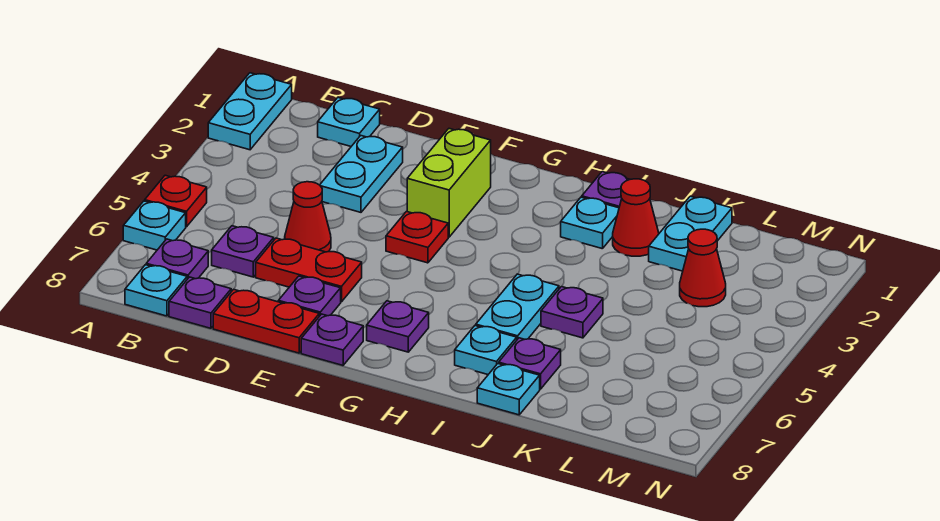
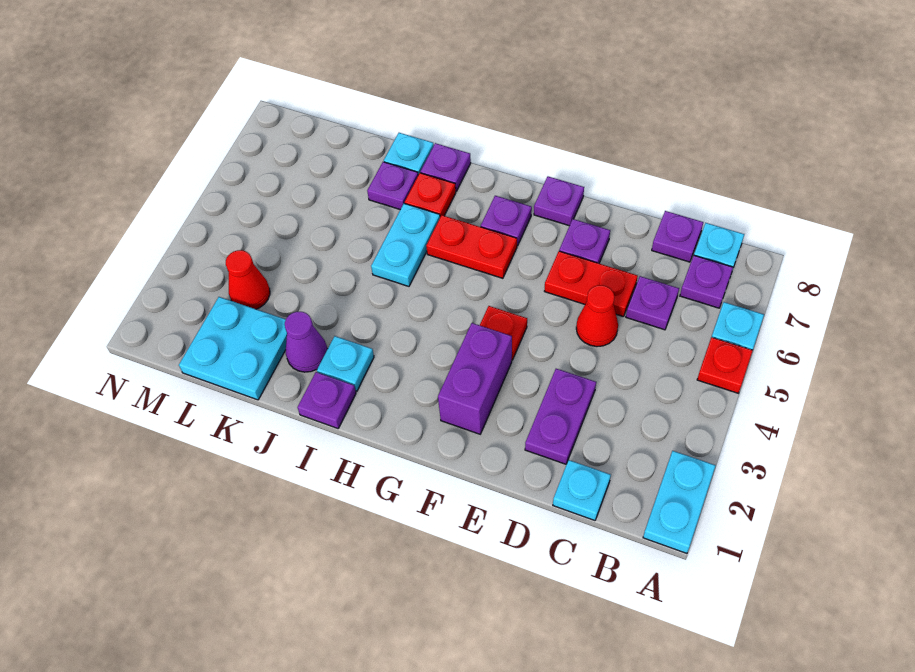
cyan 1x2 plate [320,136,403,212] -> purple 1x2 plate [525,369,596,464]
red 1x2 plate [213,289,319,353] -> red 1x2 plate moved to [426,215,517,278]
lime 1x2 brick [407,129,491,237] -> purple 1x2 brick [438,323,512,434]
cyan 1x1 plate [455,326,517,374] -> red 1x1 plate [405,173,456,217]
red 1x1 cone [613,179,659,256] -> purple 1x1 cone [285,312,327,372]
purple 1x1 plate [541,287,603,338] -> purple 1x1 plate moved to [420,143,471,191]
cyan 1x2 plate [649,196,732,271] -> cyan 2x2 plate [179,297,287,400]

